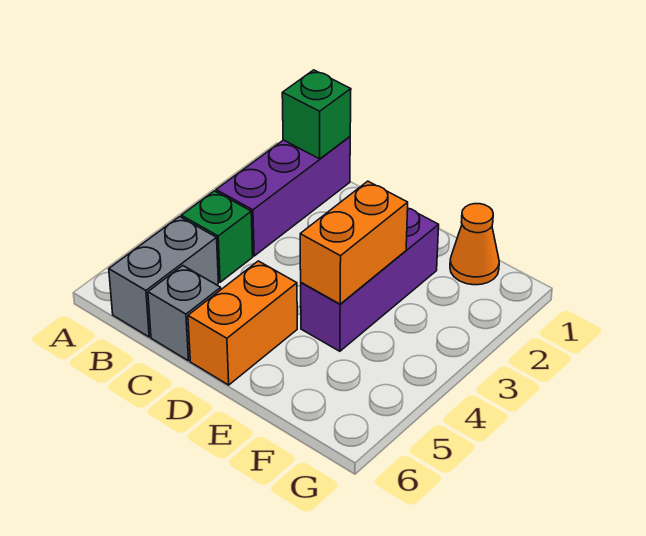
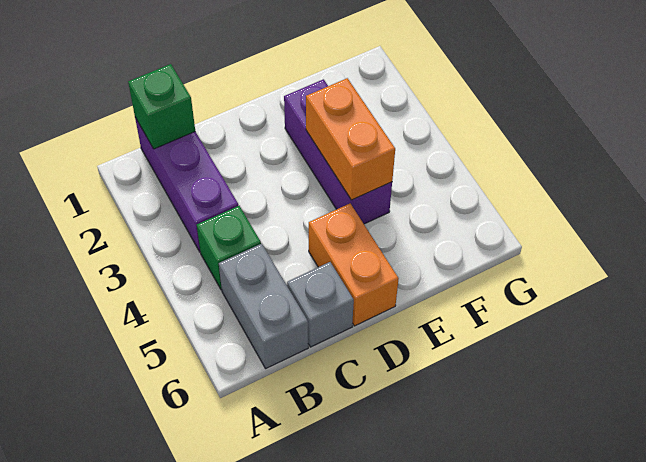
orange 1x1 cone [450,204,499,285] -> none

